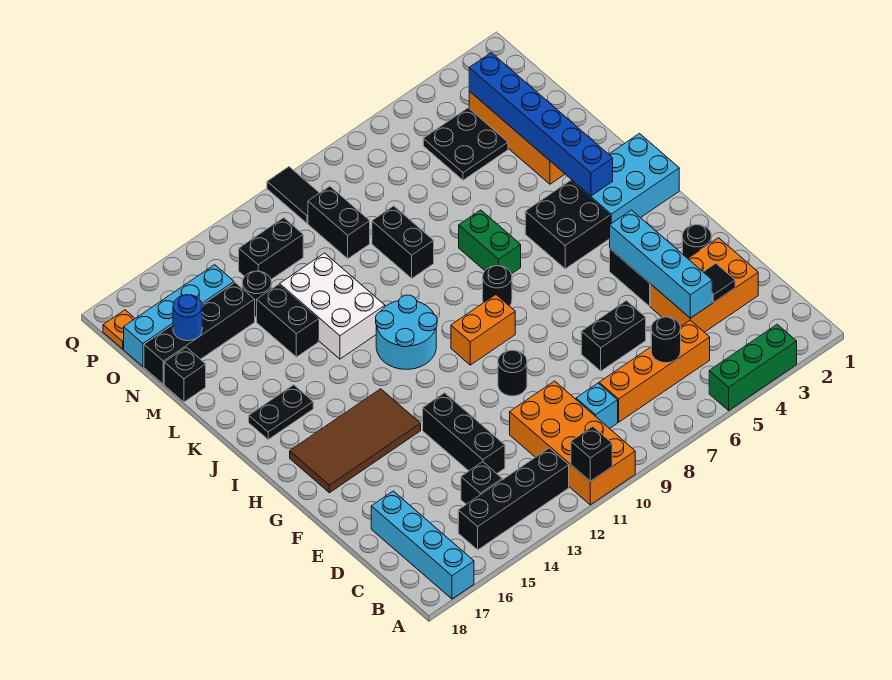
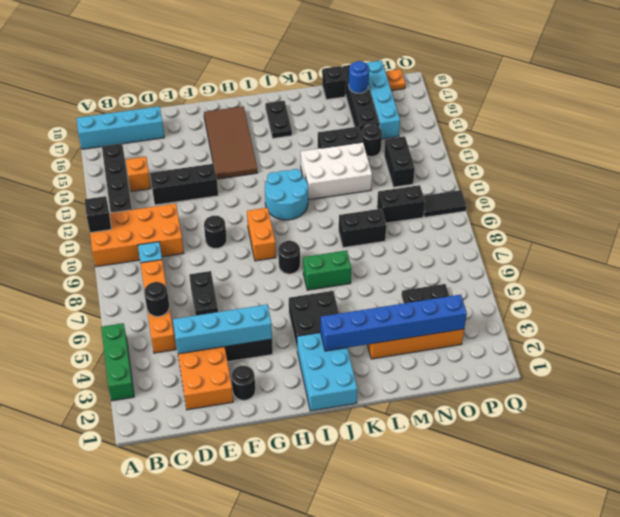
black 1x1 brick [461,462,502,504] -> orange 1x1 brick [126,157,151,191]
black 1x1 tile [704,263,735,303] -> none

